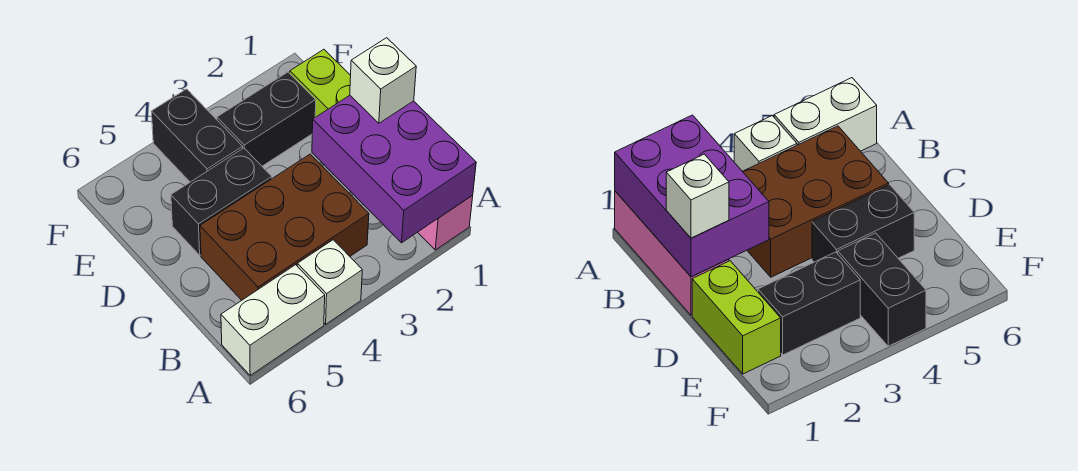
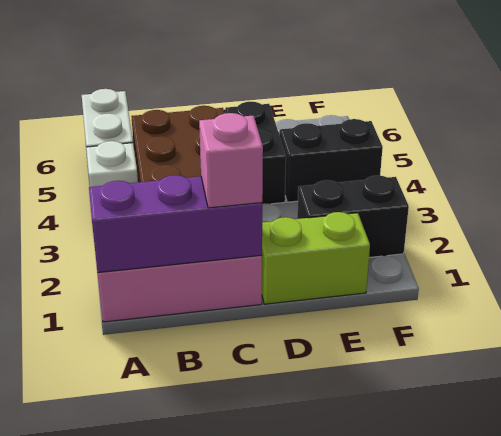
purple 2x3 brick [312,95,476,243] -> purple 1x3 brick [89,175,262,273]
white 1x1 brick [350,38,416,123] -> pink 1x1 brick [199,113,263,208]
black 1x2 brick [217,72,316,166] -> black 1x2 brick turned to [297,175,409,258]

